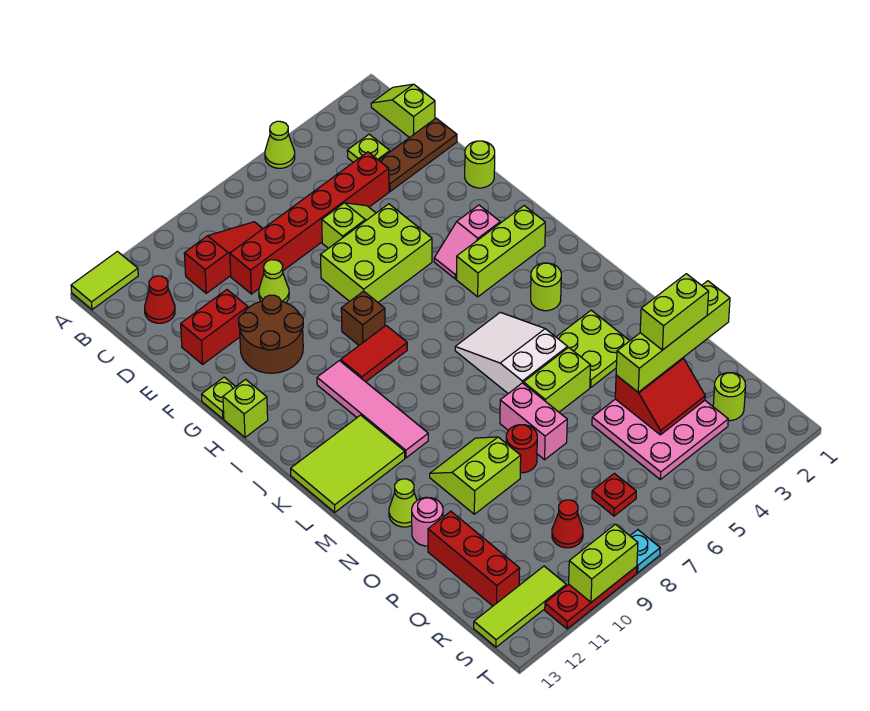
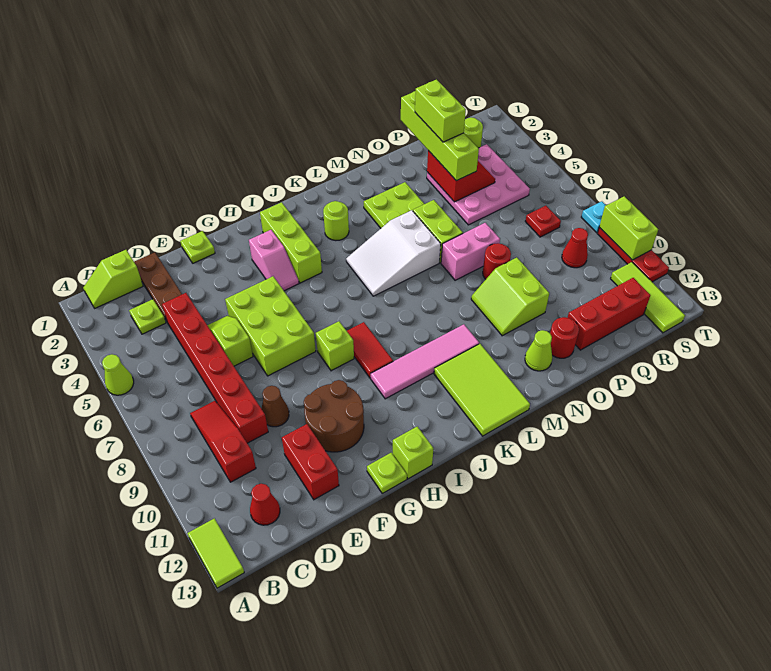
lime 1x1 cone [259,260,289,303] -> brown 1x1 cone [261,386,289,427]
lime 1x1 round brick [465,141,495,188] -> lime 1x1 plate [180,231,215,263]
brown 1x1 brick [341,291,385,345] -> lime 1x1 brick [316,321,354,371]
pink 1x1 round brick [412,497,443,546] -> red 1x1 round brick [550,317,579,358]

